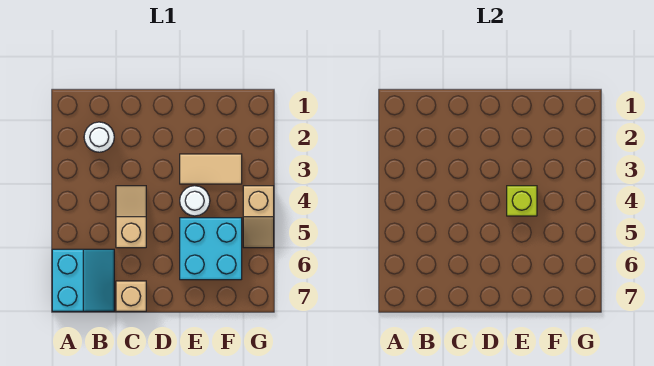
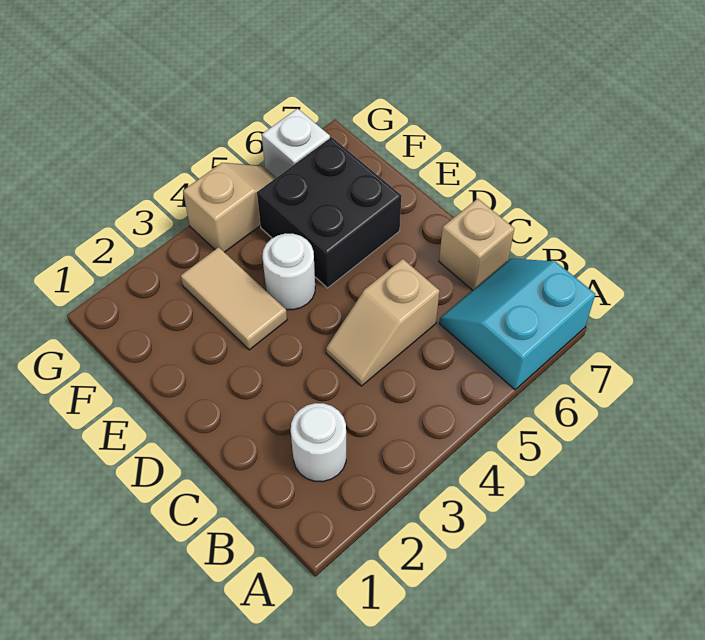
lime 1x1 brick [507,186,537,216] -> none
cyan 2x2 brick [180,218,242,280] -> black 2x2 brick [257,137,402,288]
none -> white 1x1 brick [262,109,330,178]

